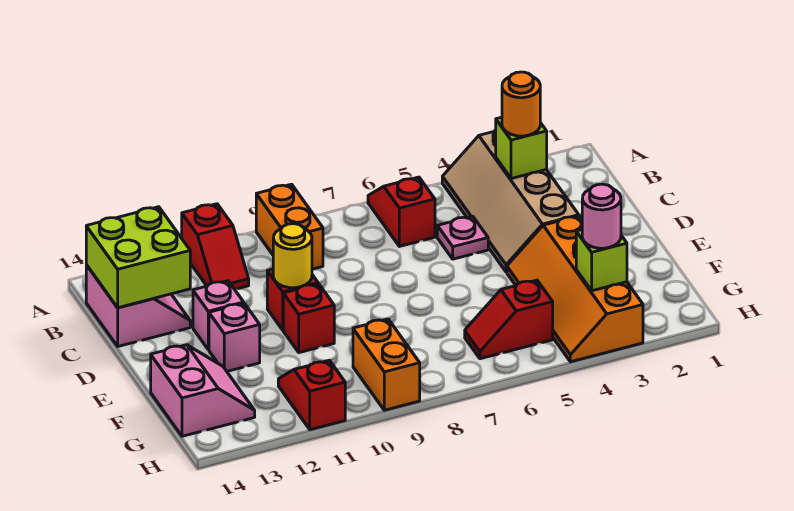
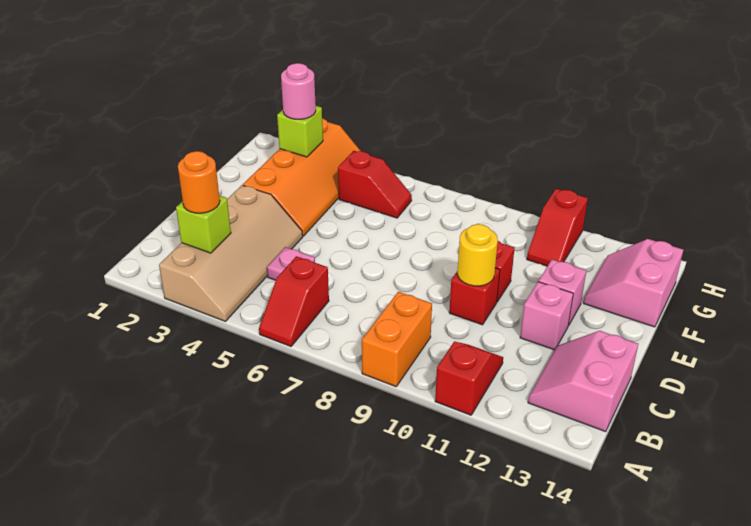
lime 2x2 brick [86,207,190,308] -> none
orange 1x2 brick [353,319,420,410] -> none

